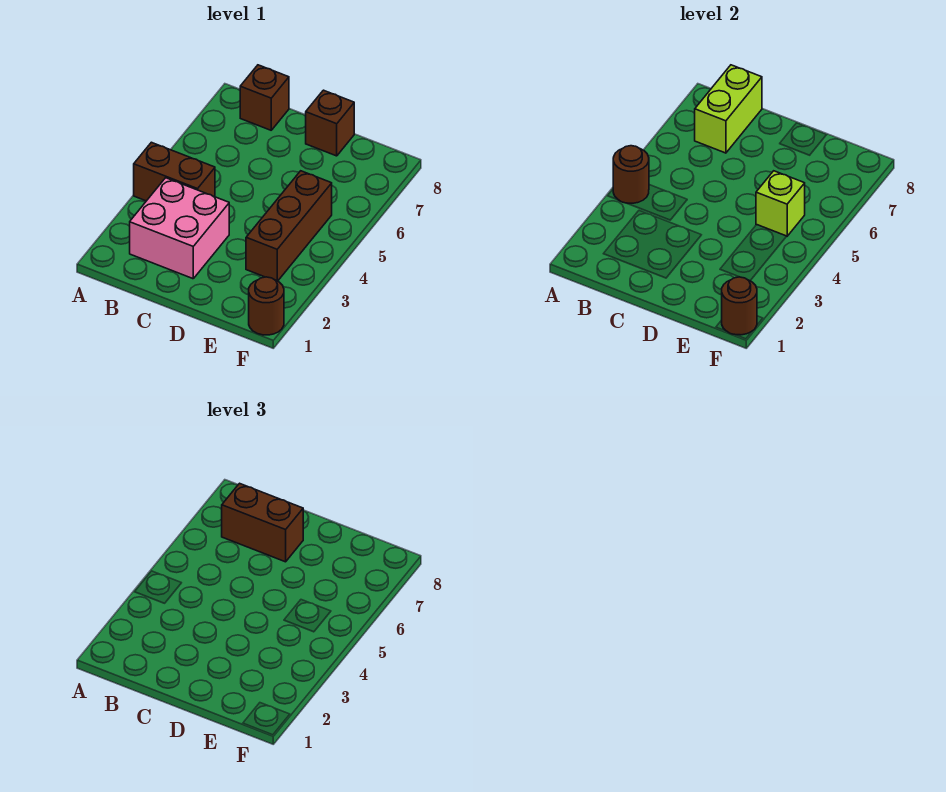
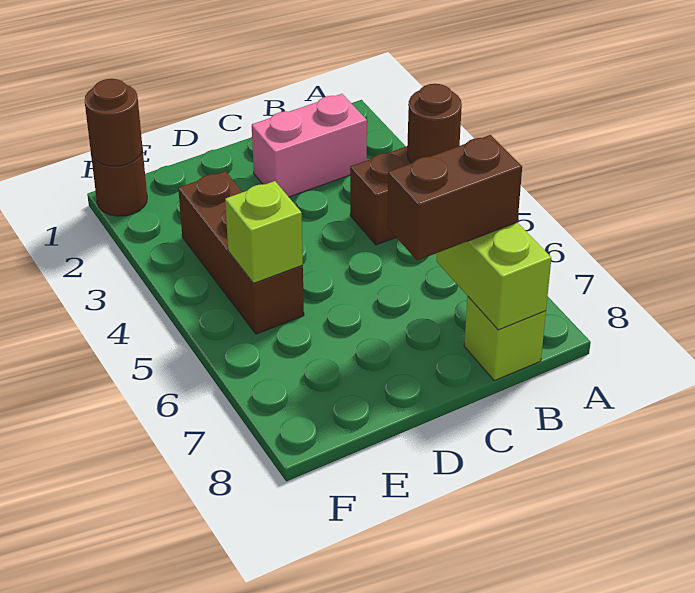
pink 2x2 brick [130,178,229,279] -> pink 1x2 brick [252,94,367,197]
brown 1x1 brick [240,65,289,130] -> lime 1x1 brick [464,297,546,381]
brown 1x1 brick [306,90,354,156] -> none

